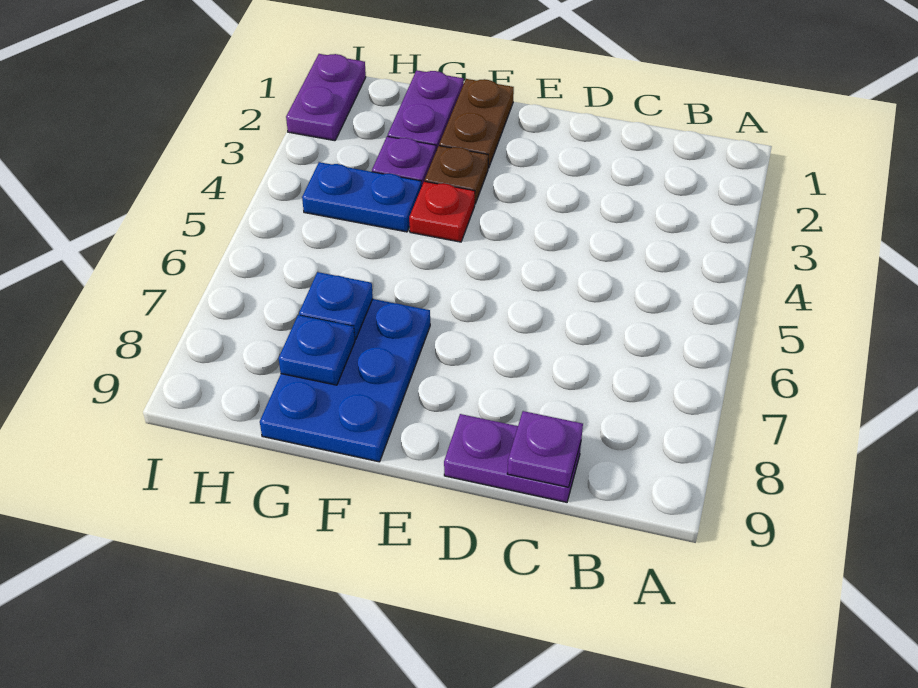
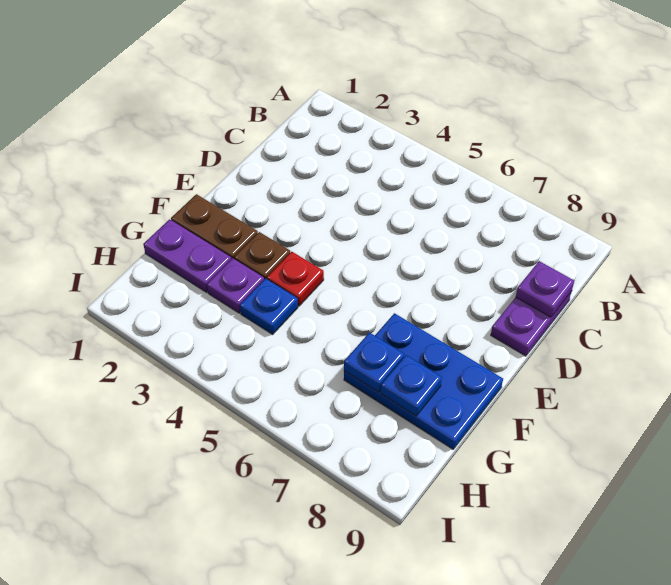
blue 1x2 plate [302,162,422,232] -> blue 1x1 plate [240,278,298,334]
purple 1x2 plate [286,54,366,141] -> none

